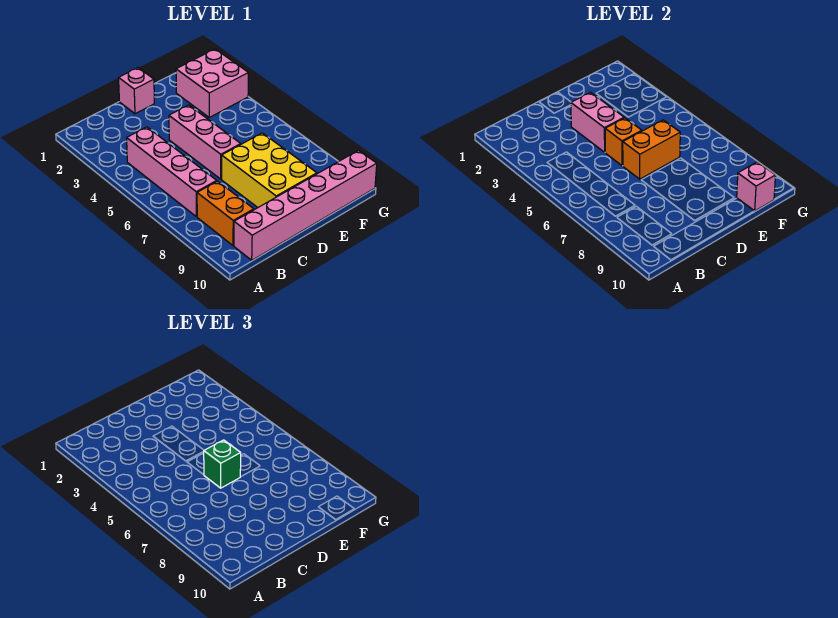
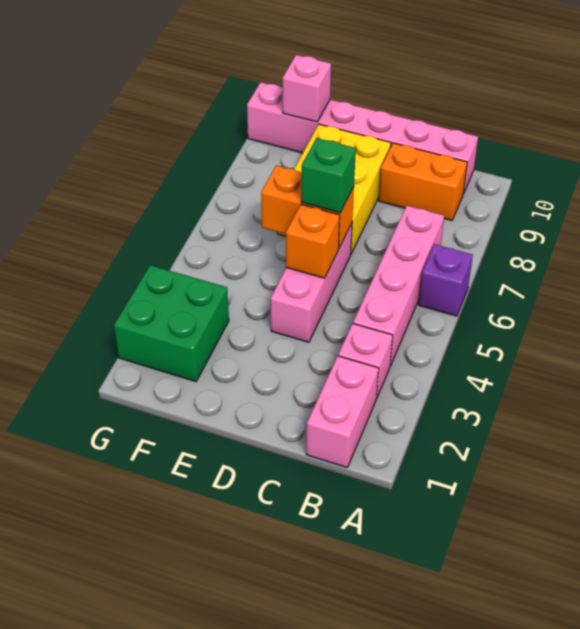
none -> purple 1x1 brick [419,244,473,316]
orange 1x2 brick [197,181,254,245] -> orange 1x2 brick turned to [379,143,467,221]
pink 1x1 brick [119,68,154,114] -> pink 1x1 brick moved to [338,324,393,398]
pink 1x2 brick [571,92,624,152] -> pink 1x2 brick moved to [306,356,379,467]
pink 2x2 brick [176,49,248,117] -> green 2x2 brick [114,265,229,382]

